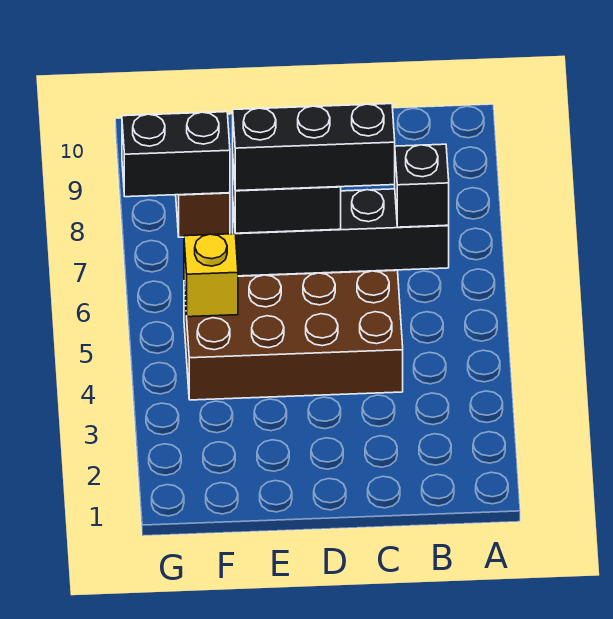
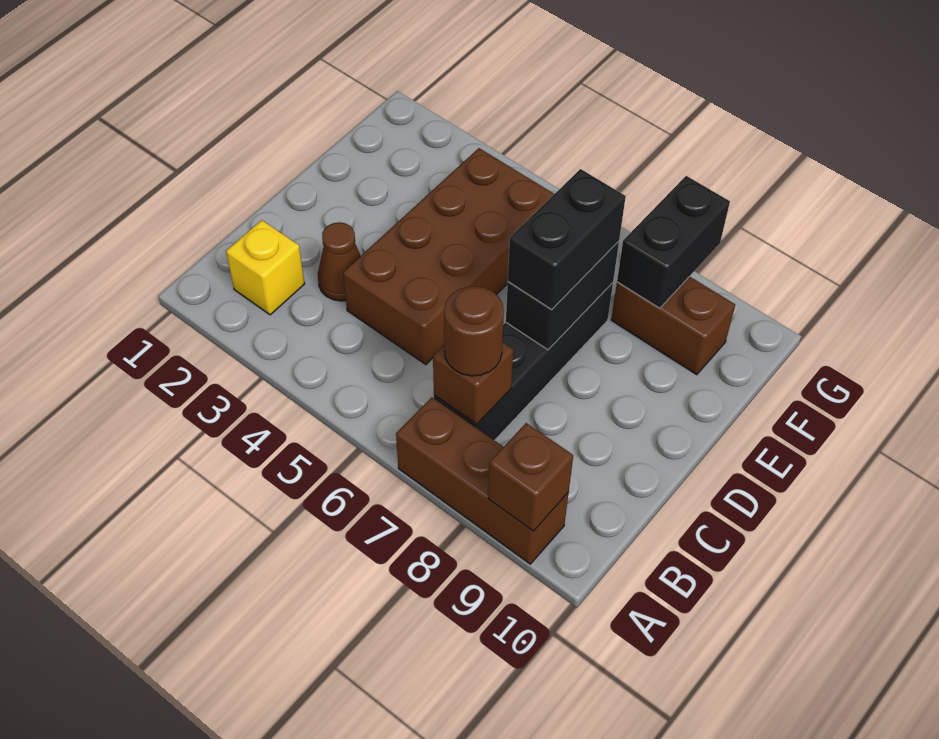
none -> brown 1x3 brick [396,397,569,564]
none -> brown 1x1 brick [488,423,573,531]
black 1x1 brick [395,144,449,227] -> brown 1x1 brick [433,342,513,424]
none -> brown 1x1 round brick [444,286,504,376]
none -> brown 1x1 cone [318,222,361,301]
black 1x3 brick [233,104,395,191] -> black 1x2 brick [508,169,626,309]
yellow 1x1 brick [184,234,238,317] -> yellow 1x1 brick moved to [226,220,304,315]

